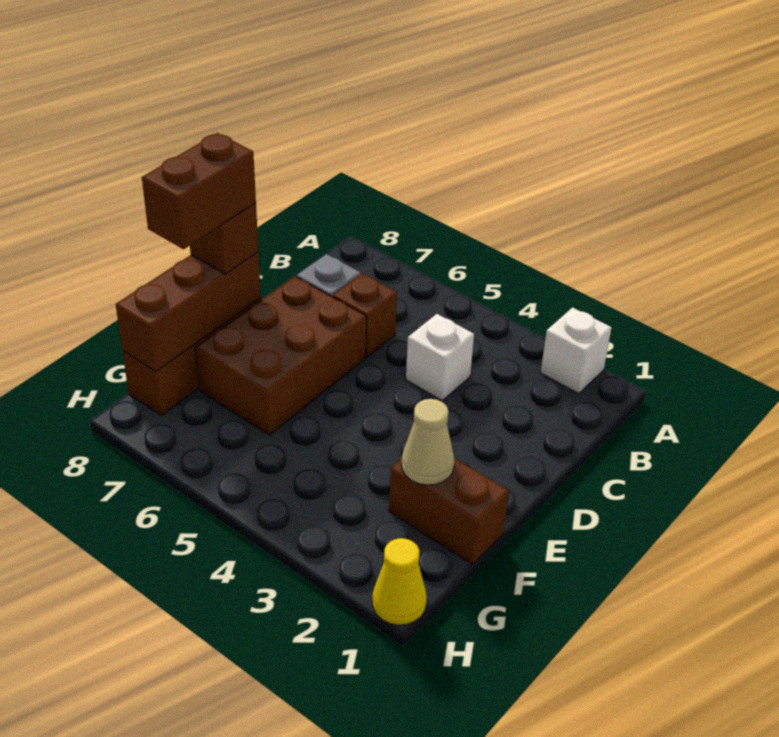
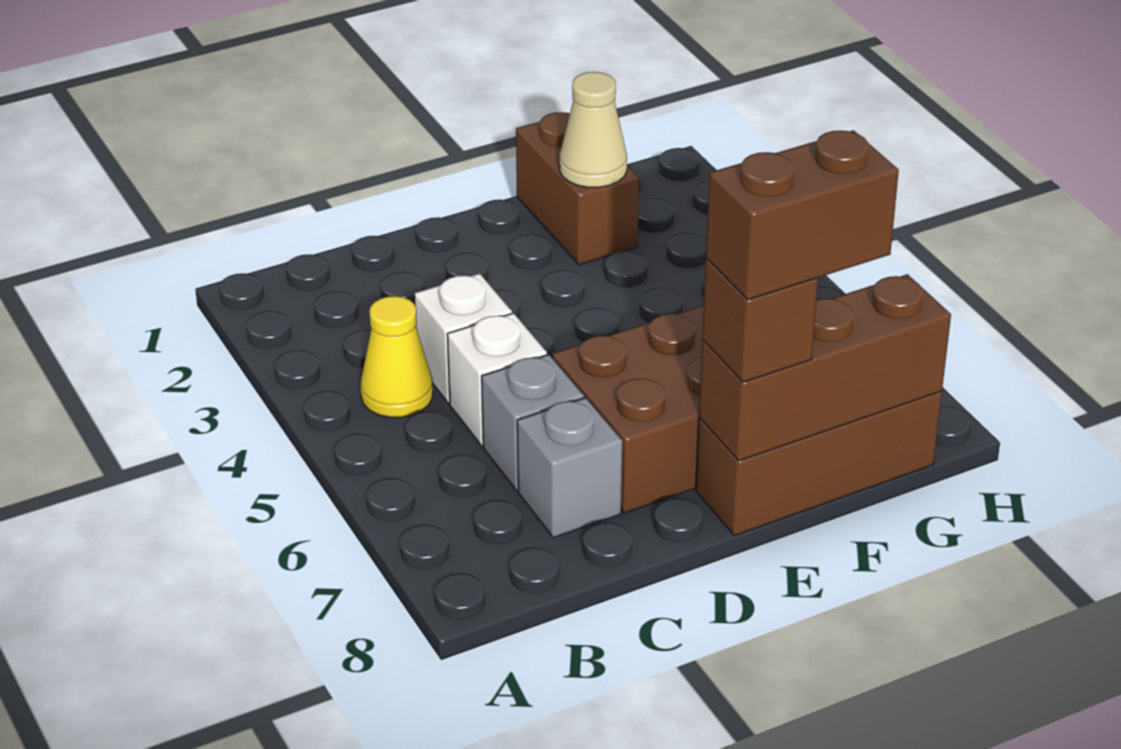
white 1x1 brick [541,307,612,394] -> white 1x1 brick moved to [447,313,547,446]
brown 1x1 brick [333,273,397,357] -> grey 1x1 brick [482,355,584,491]
yellow 1x1 cone [372,538,427,625] -> yellow 1x1 cone moved to [361,296,433,417]

